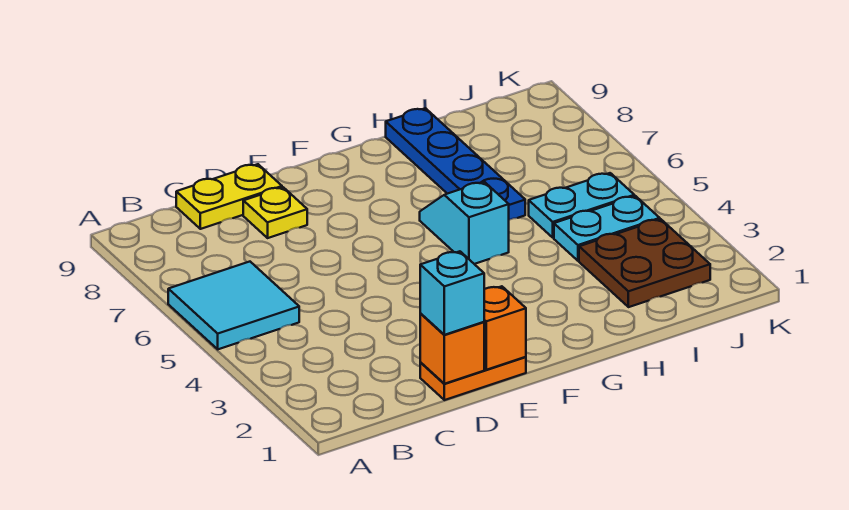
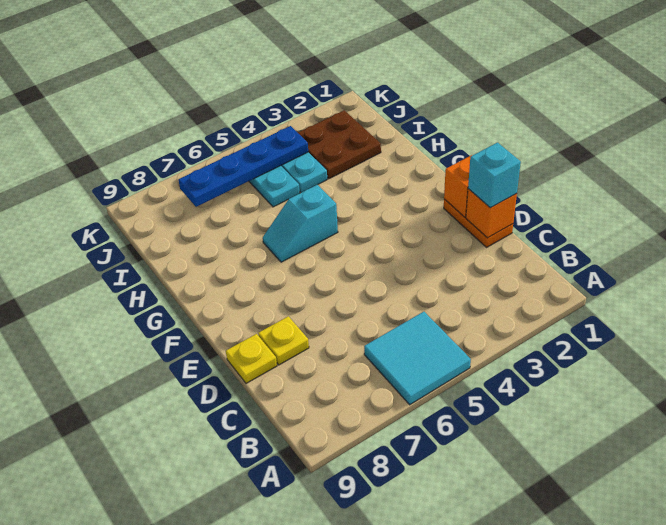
yellow 1x2 plate [176,164,282,229] -> yellow 1x1 plate [226,334,277,383]
blue 1x4 plate [386,108,525,220] -> blue 1x4 plate moved to [178,126,308,207]

